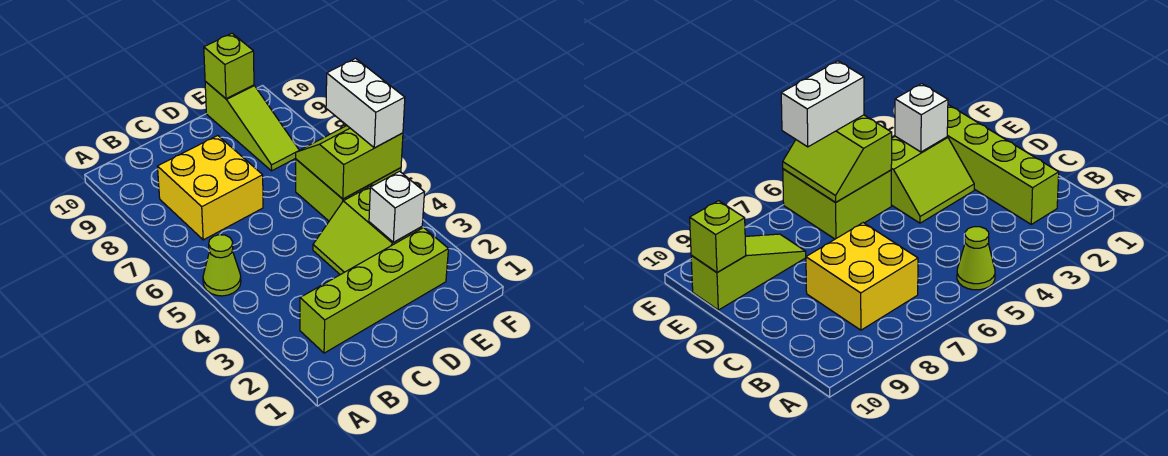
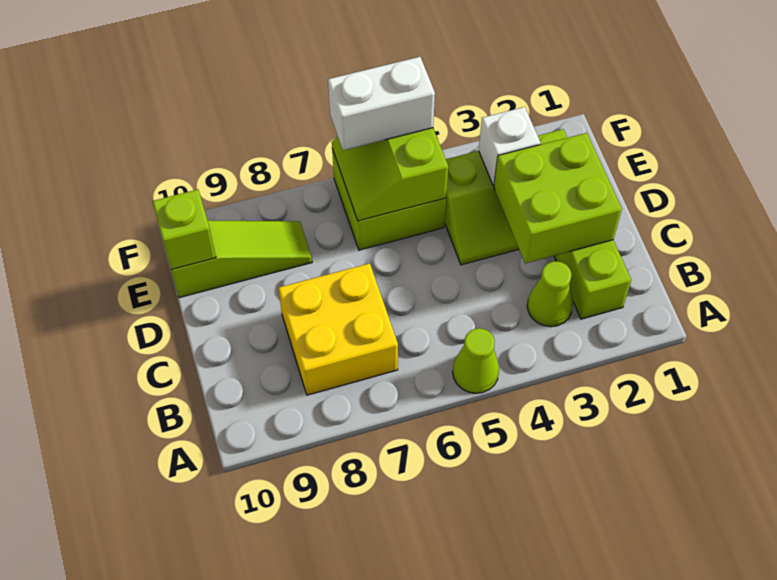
none -> lime 1x1 cone [527,261,573,327]
none -> lime 2x2 brick [494,133,622,263]

